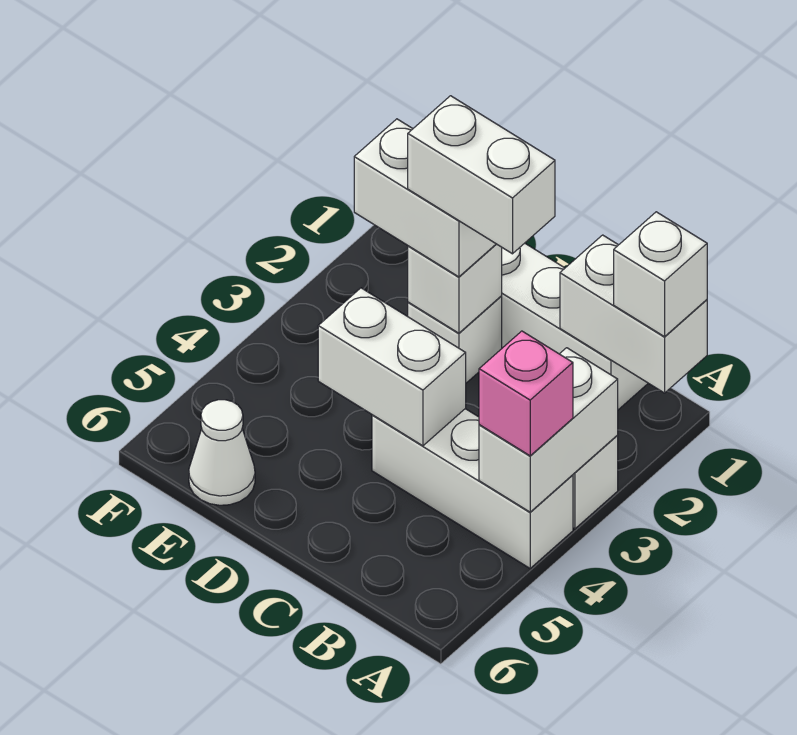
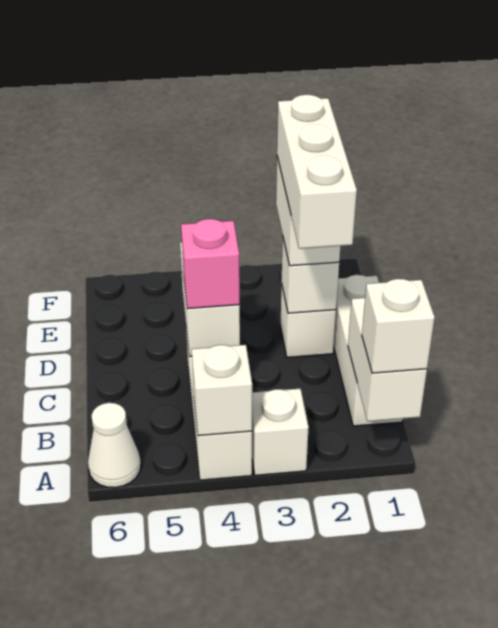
white 1x2 brick [479,348,618,512] -> white 1x1 brick [192,345,252,436]
pink 1x1 brick [479,331,573,456] -> pink 1x1 brick moved to [181,219,240,309]
white 1x2 brick [408,96,555,254] -> white 1x3 brick [277,95,357,249]
white 1x1 cone [189,400,255,505] -> white 1x1 cone moved to [88,403,141,488]

